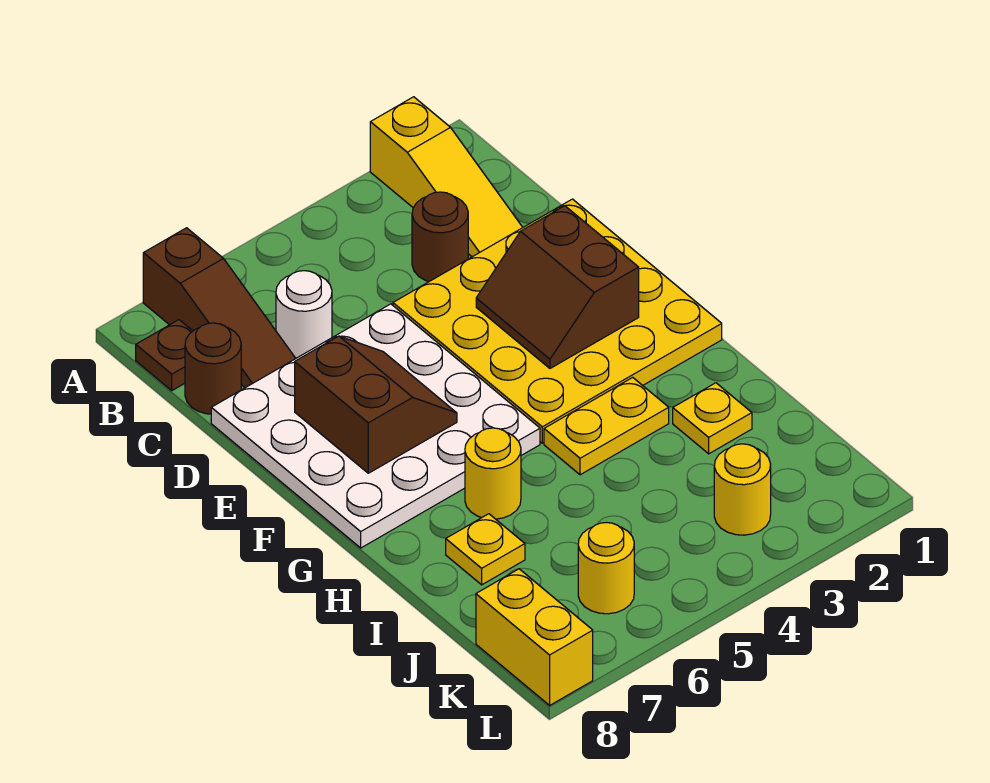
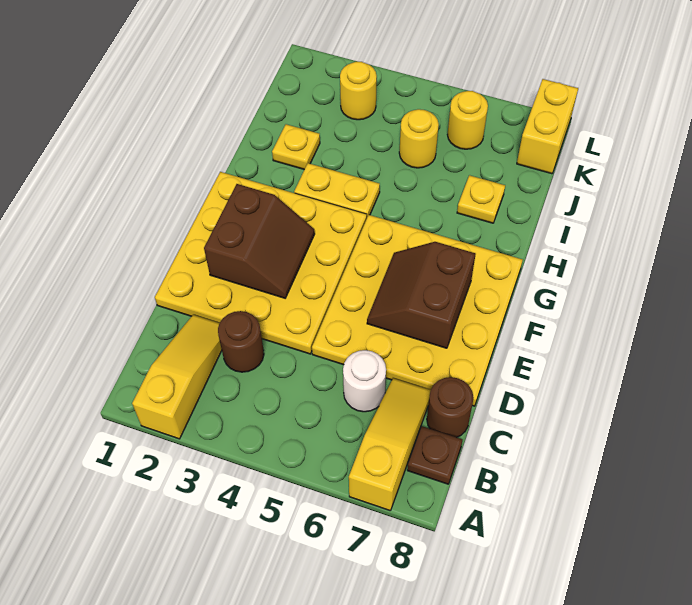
brown 1x3 slope [143,228,296,388] -> yellow 1x3 slope [349,378,431,511]
white 4x4 plate [211,304,540,548] -> yellow 4x4 plate [312,215,523,406]
yellow 1x1 round brick [465,428,521,519] -> yellow 1x1 round brick moved to [399,109,439,168]

